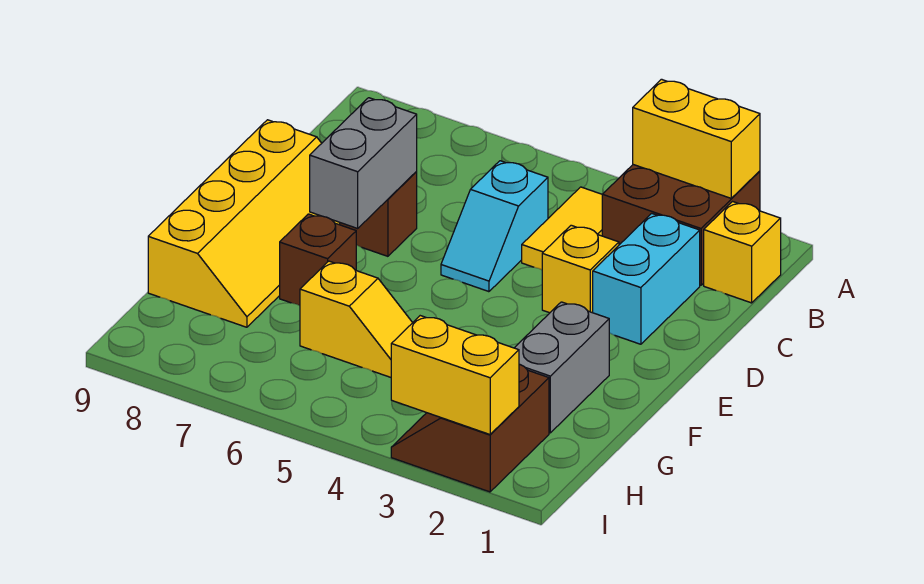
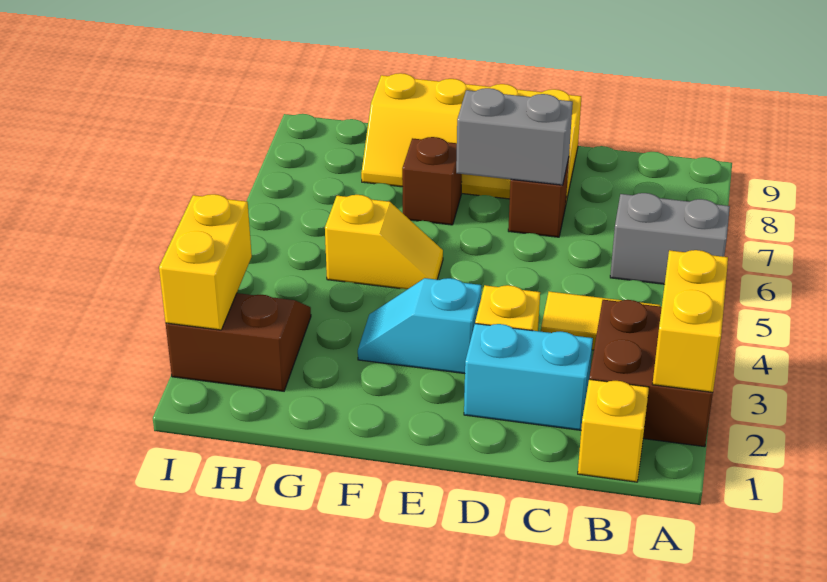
cyan 1x2 slope [441,161,548,292] -> cyan 1x2 slope moved to [358,278,481,374]
grey 1x2 brick [515,302,609,433] -> grey 1x2 brick moved to [610,193,730,284]
yellow 1x2 slope [300,261,413,377] -> yellow 1x2 slope turned to [325,195,443,289]

